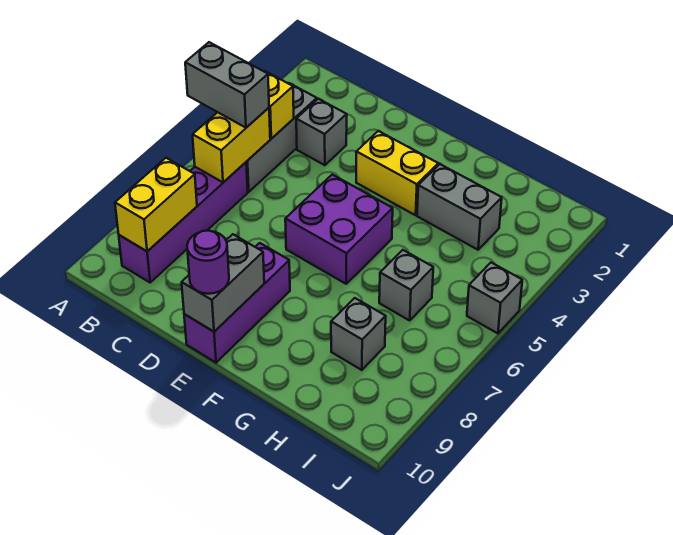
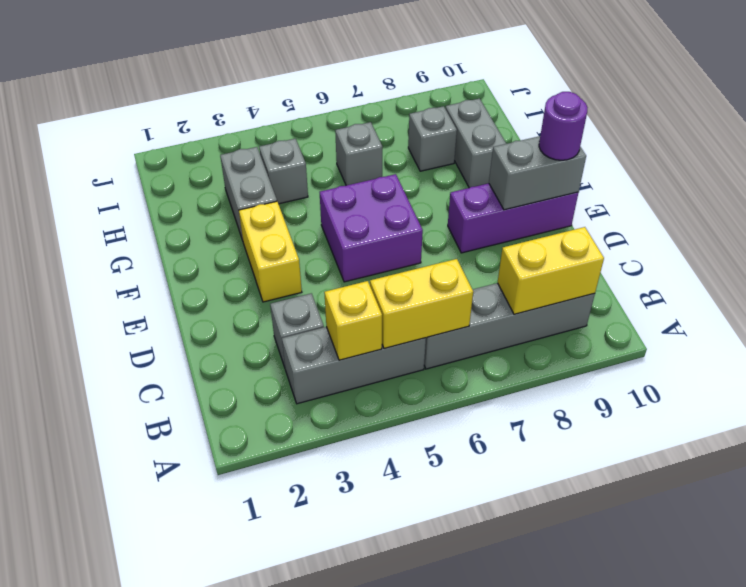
grey 1x2 brick [185,42,269,128] -> grey 1x2 brick moved to [445,99,506,188]
purple 1x4 brick [119,162,248,282] -> grey 1x4 brick [424,283,595,369]
grey 1x1 brick [467,263,522,333] -> grey 1x1 brick moved to [259,139,308,204]

